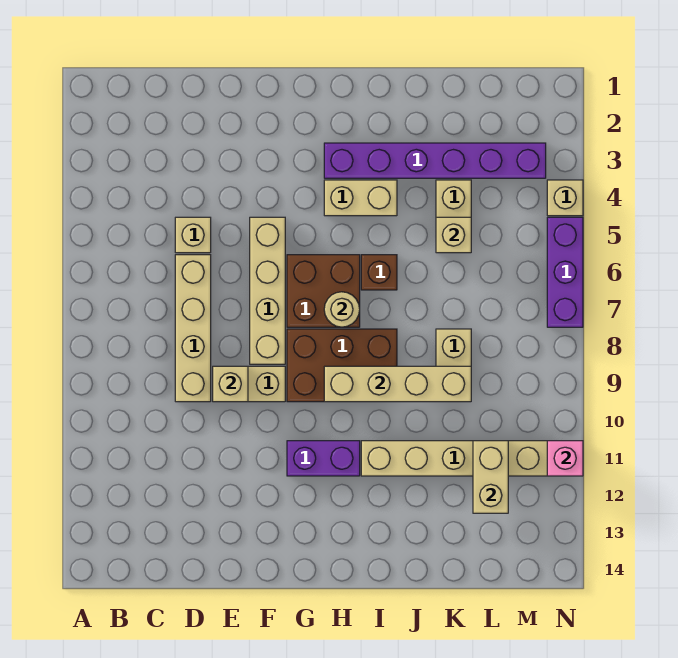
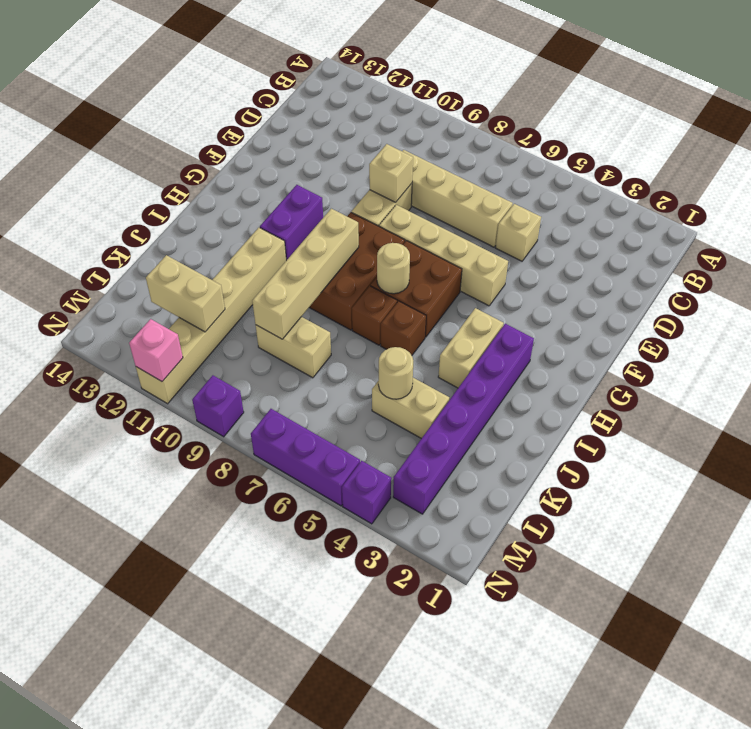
none -> brown 1x1 brick [352,286,397,345]
tan 1x1 brick [436,217,471,253] -> tan 1x1 round brick [378,347,413,399]
tan 1x1 brick [547,180,583,216] -> purple 1x1 brick [342,461,391,524]
none -> purple 1x1 brick [192,375,244,437]

